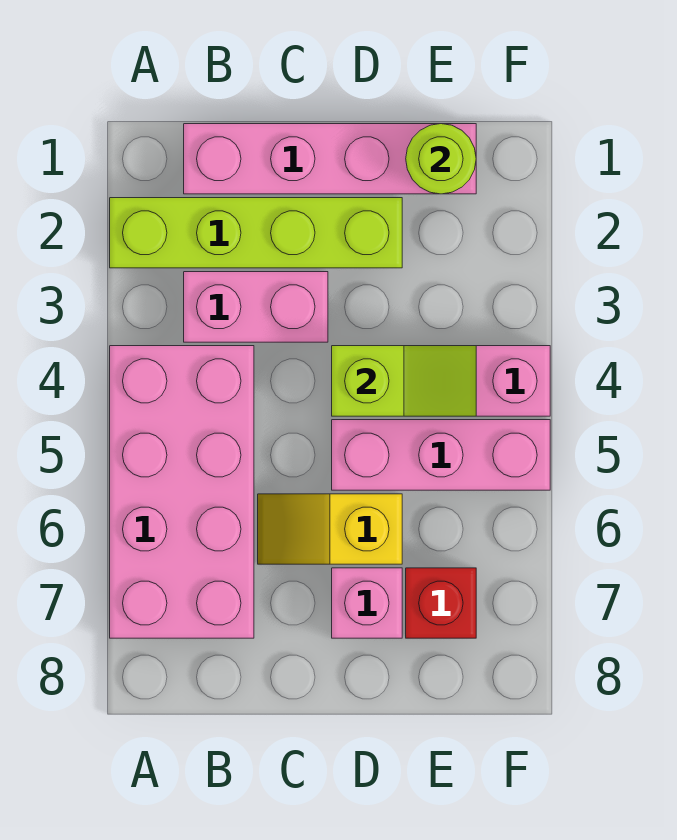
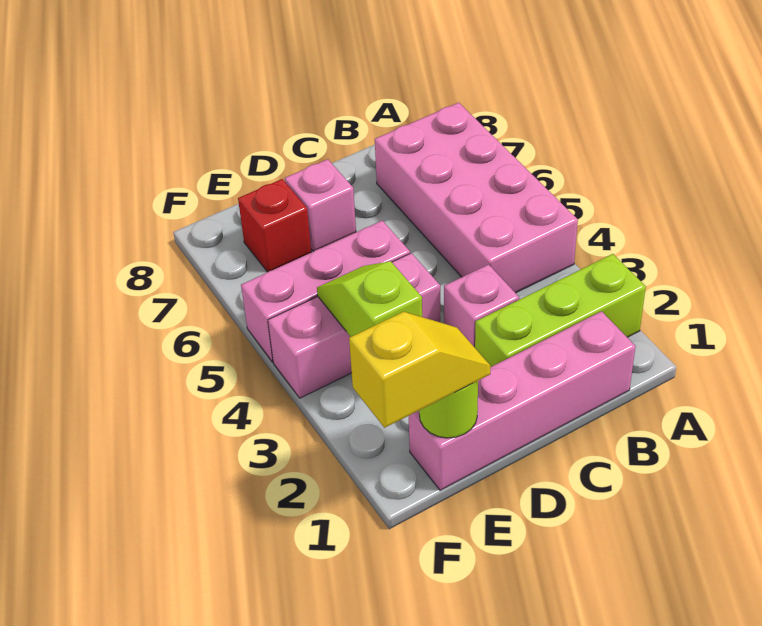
lime 1x4 brick [110,198,402,268] -> lime 1x3 brick [475,254,646,367]
pink 1x2 brick [184,272,328,342] -> pink 1x1 brick [444,265,519,347]
yellow 1x2 slope [258,494,402,564] -> yellow 1x2 slope moved to [349,312,490,428]
lime 1x2 slope [332,346,476,416] -> lime 1x2 slope turned to [317,261,422,337]

